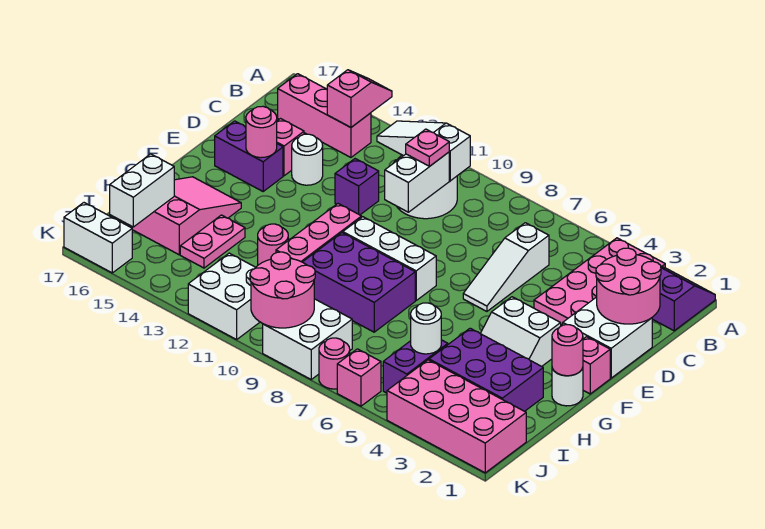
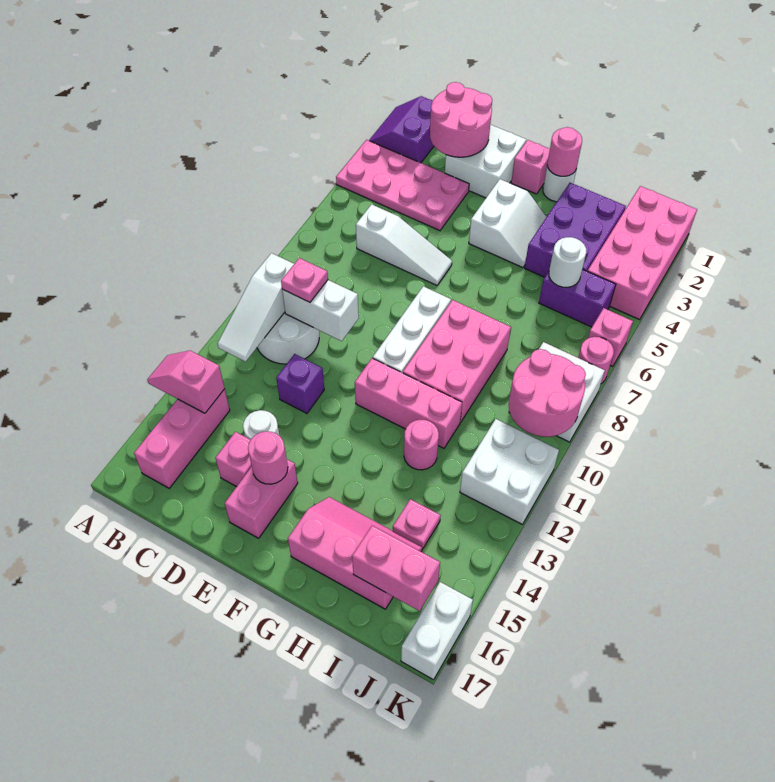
purple 1x2 brick [215,121,283,191] -> pink 1x2 brick [225,459,298,538]
purple 2x3 brick [303,233,415,332] -> pink 2x3 brick [403,300,511,422]
pink 2x3 slope [131,177,241,255] -> pink 2x3 slope turned to [288,497,422,609]
pink 1x2 plate [180,215,245,268] -> pink 1x1 plate [393,499,441,548]
white 1x2 brick [110,154,174,227] -> pink 1x2 brick [352,526,440,611]

